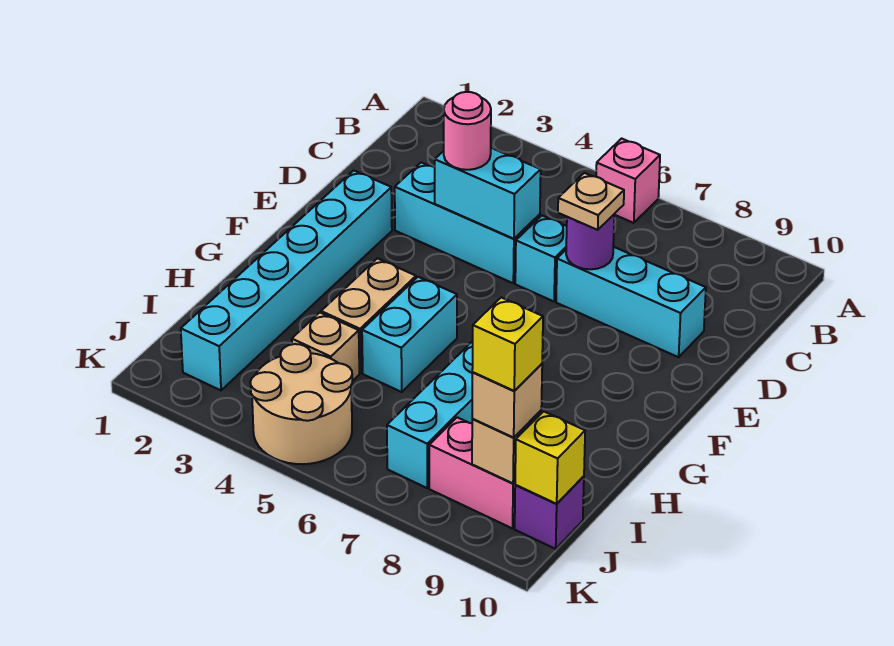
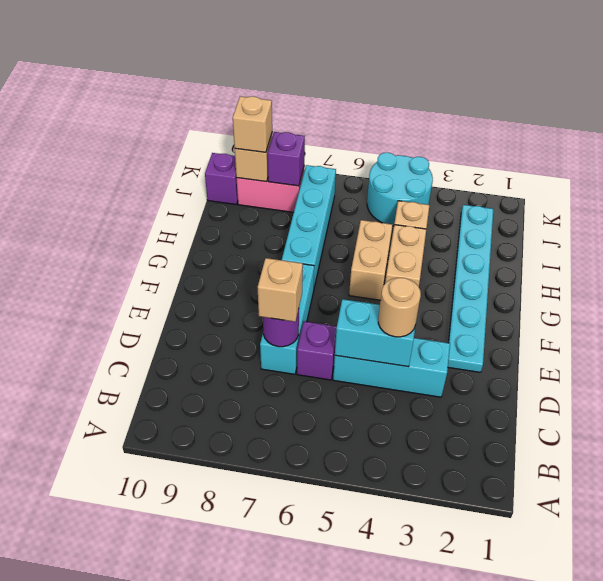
pink 1x1 brick [596,139,660,223] -> none
pink 1x1 round brick [444,92,491,170] -> tan 1x1 round brick [378,278,421,337]
cyan 1x1 brick [515,216,567,301] -> purple 1x1 brick [297,321,337,380]
cyan 1x3 brick [556,247,706,357] -> cyan 1x3 brick turned to [260,264,314,374]
tan 1x1 plate [558,173,624,230] -> tan 1x1 brick [258,258,303,322]
cyan 1x6 brick [181,170,392,390] -> cyan 1x6 plate [448,205,493,372]
cyan 1x2 brick [362,277,457,392] -> tan 1x2 brick [349,220,392,300]
tan 2x2 round brick [250,344,352,464] -> cyan 2x2 round brick [367,153,433,226]
none -> purple 1x1 brick [268,132,305,186]
yellow 1x1 brick [472,298,543,391] -> none
yellow 1x1 brick [515,411,585,504] -> none

